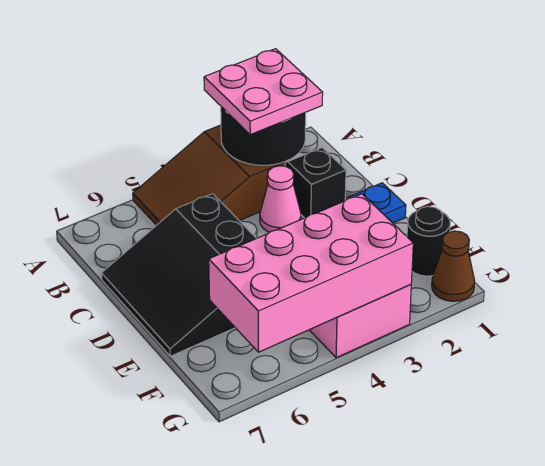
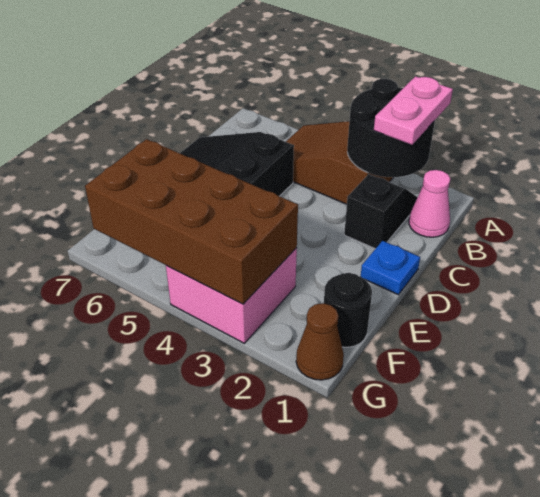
pink 2x2 plate [204,49,323,135] -> pink 1x2 plate [374,76,453,145]
pink 1x1 cone [260,166,301,232] -> pink 1x1 cone moved to [409,170,450,237]
pink 2x4 brick [209,194,413,352] -> brown 2x4 brick [85,139,298,304]

